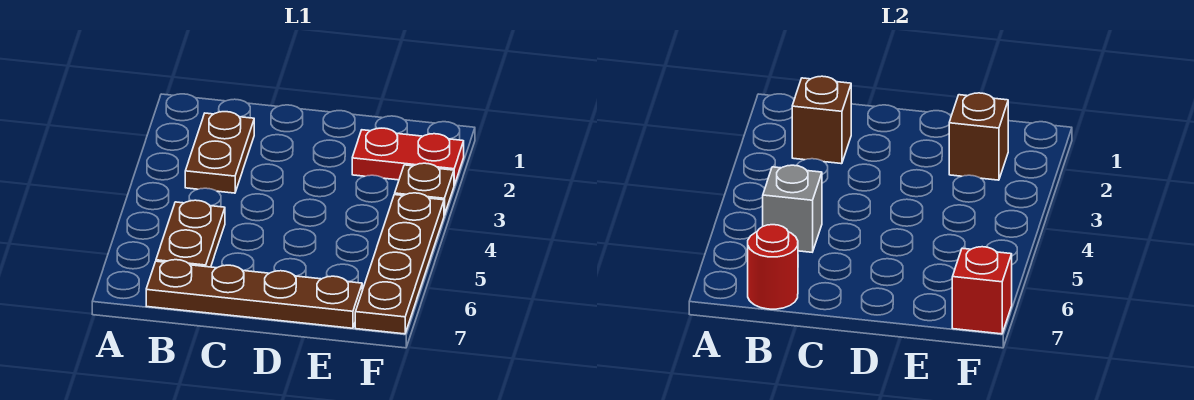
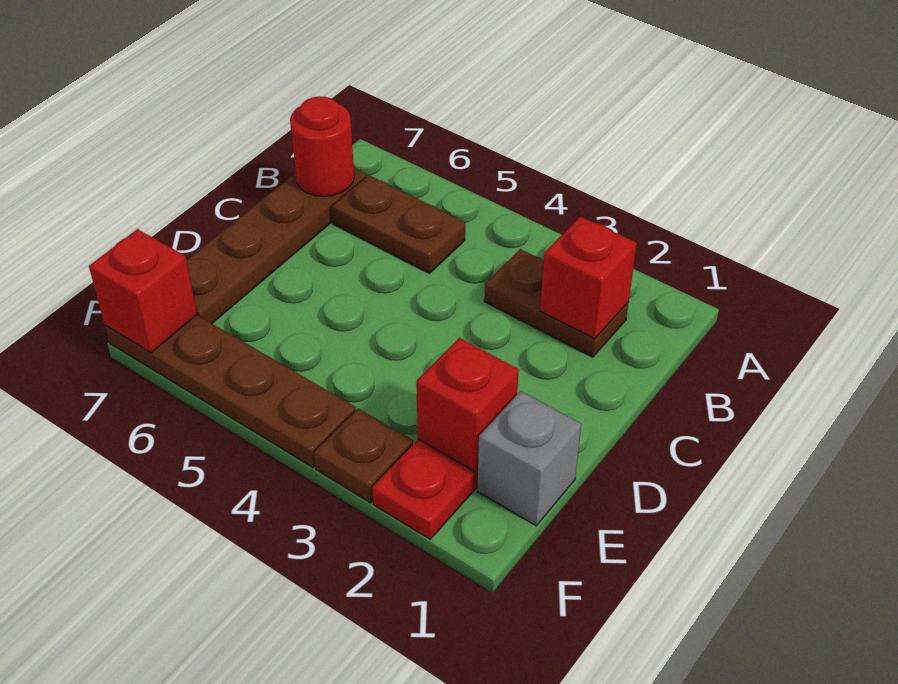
brown 1x1 brick [792,76,851,164] -> red 1x1 brick [540,216,637,339]
grey 1x1 brick [763,165,822,252] -> grey 1x1 brick moved to [478,391,581,526]
brown 1x1 brick [949,93,1008,180] -> red 1x1 brick [416,338,519,472]

